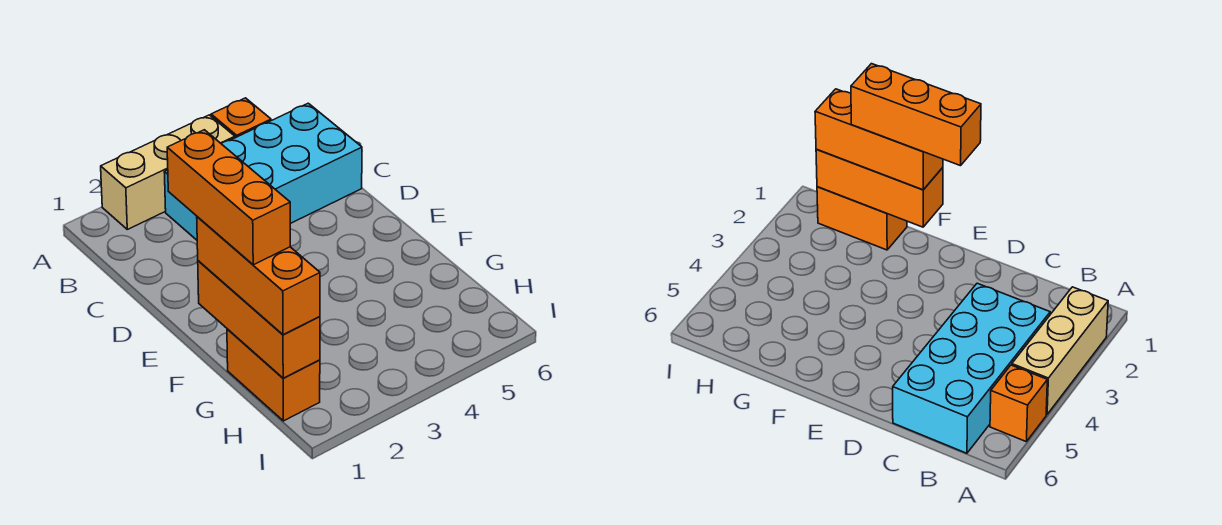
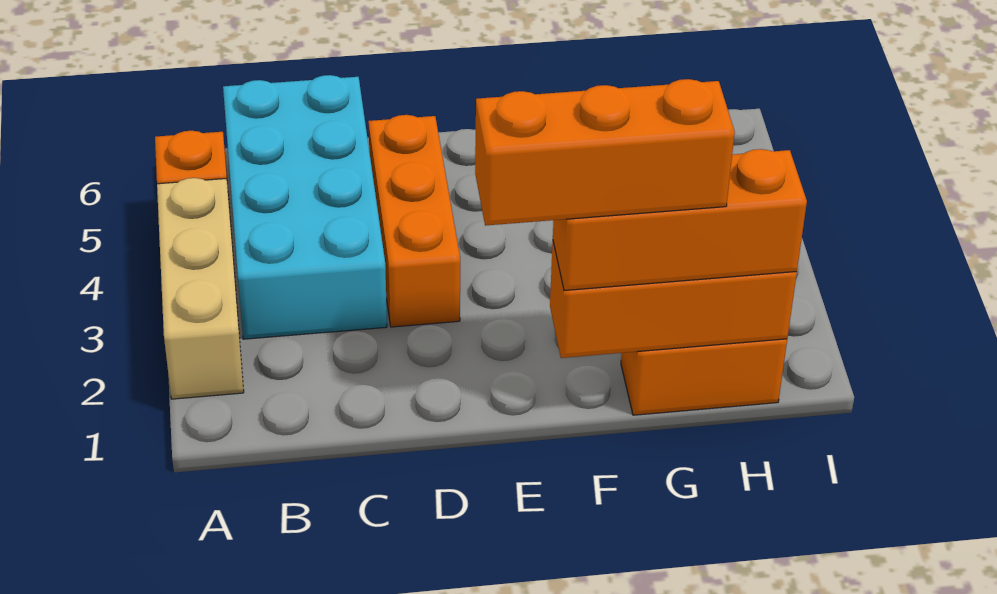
none -> orange 1x3 brick [368,115,460,327]

